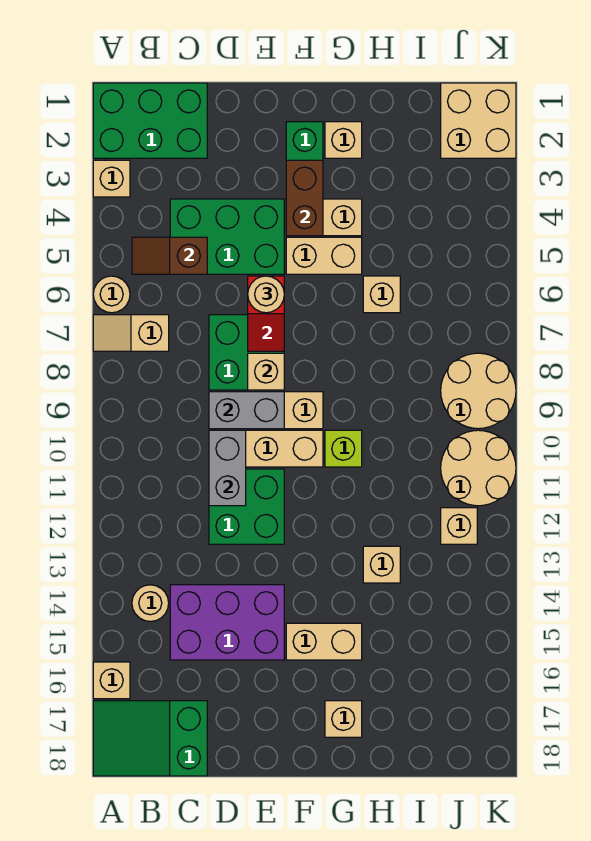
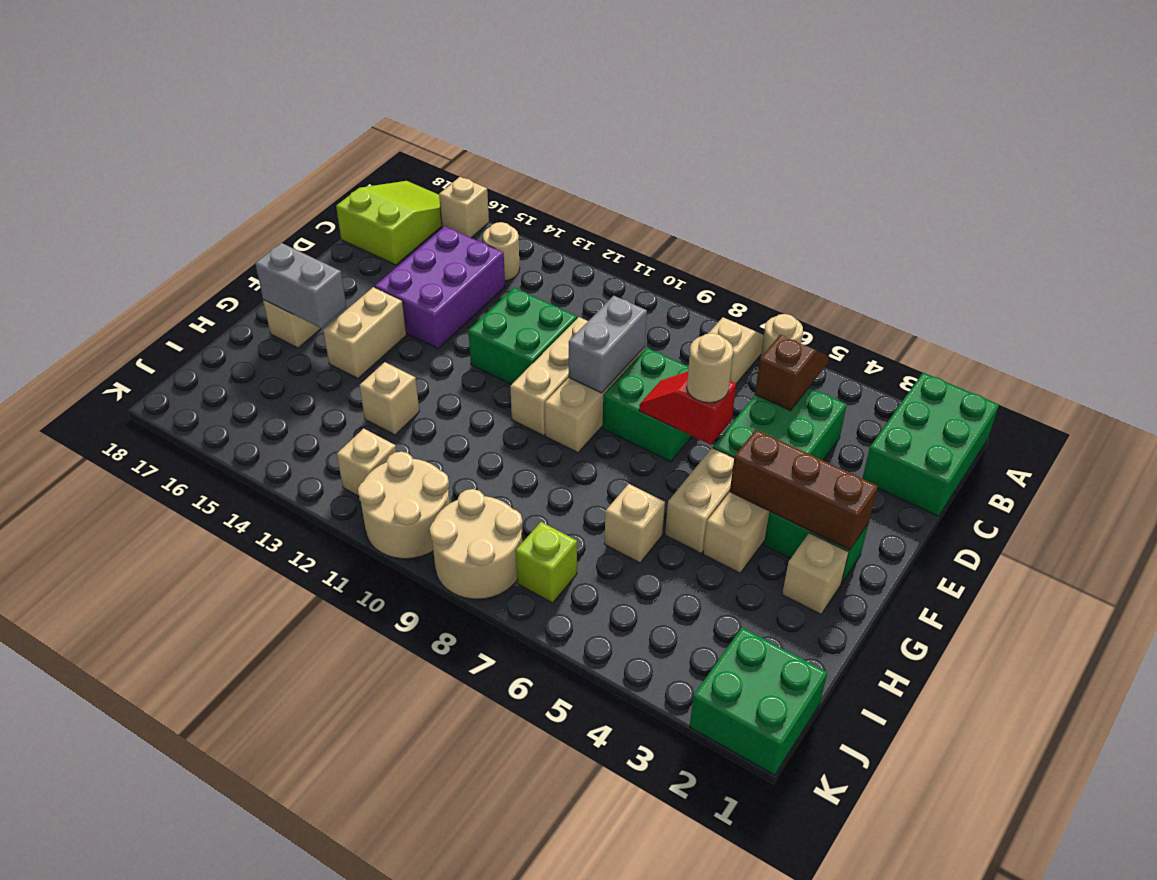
tan 1x1 brick [93,160,130,197] -> none
green 2x3 slope [93,701,207,776] -> lime 2x3 slope [336,181,442,265]
grey 1x2 brick [209,430,246,506] -> grey 1x2 brick moved to [255,243,346,328]
tan 1x1 brick [248,353,284,390] -> none
brown 1x2 brick [286,160,323,236] -> brown 1x3 brick [730,430,878,550]
lime 1x1 brick [325,430,362,467] -> lime 1x1 brick moved to [516,522,577,603]
tan 2x2 brick [441,83,516,158] -> green 2x2 brick [690,628,828,775]

